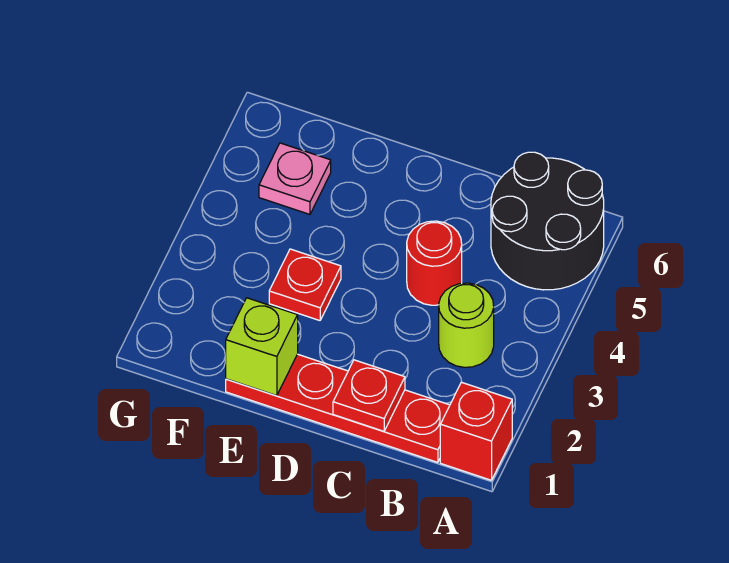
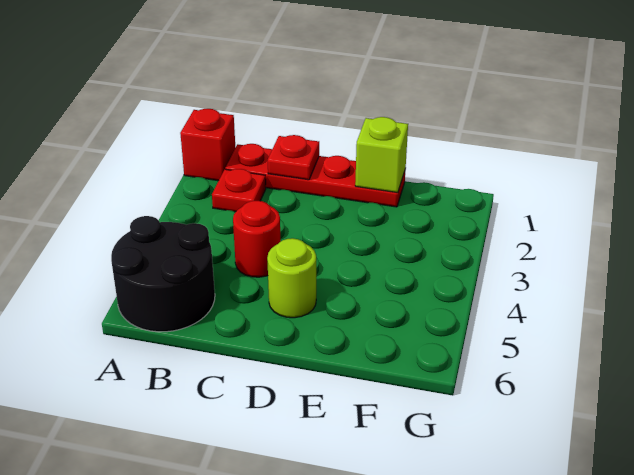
lime 1x1 round brick [439,283,494,367] -> lime 1x1 round brick moved to [267,238,316,318]
red 1x1 plate [269,249,341,320] -> red 1x1 plate moved to [212,169,266,212]
pink 1x1 plate [259,143,331,214] -> none

